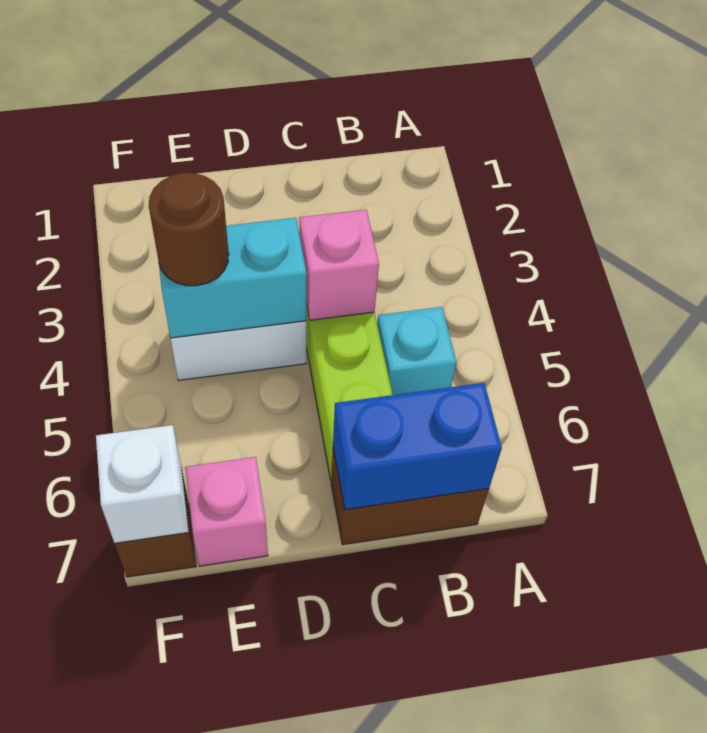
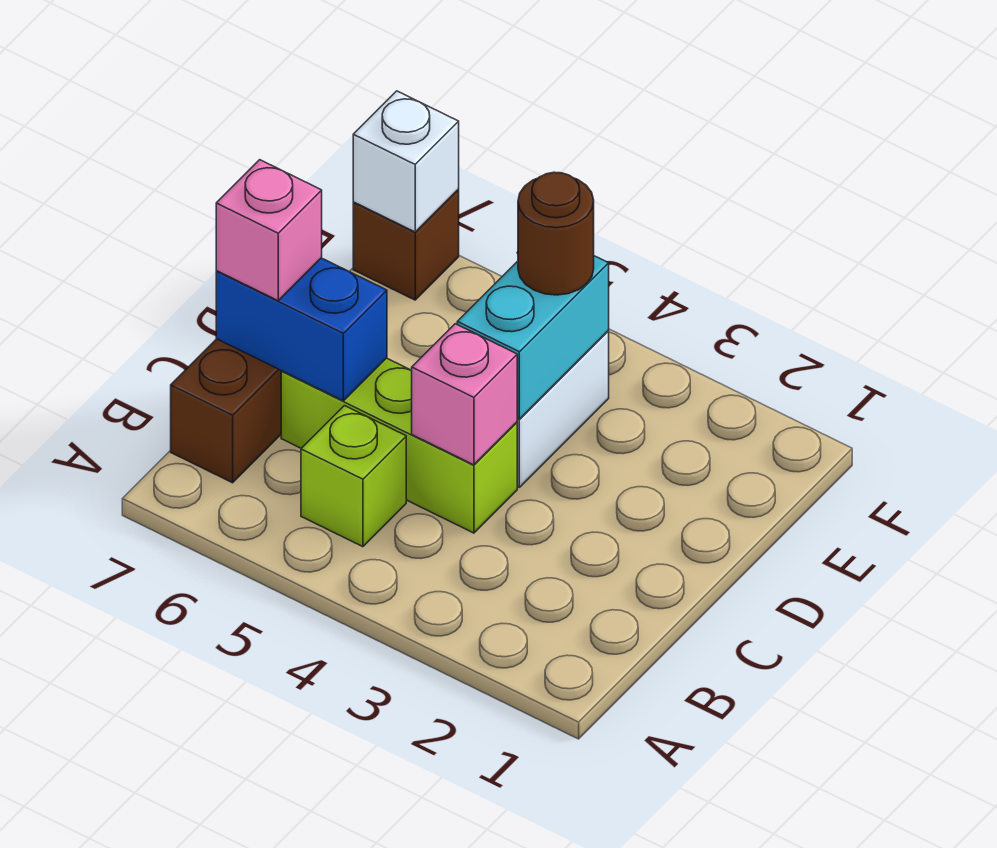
cyan 1x1 brick [377,307,456,395] -> lime 1x1 brick [301,406,406,547]
blue 1x2 brick [333,383,502,510] -> blue 1x2 brick turned to [216,258,387,401]
pink 1x1 brick [185,457,268,566] -> pink 1x1 brick moved to [216,160,322,301]

